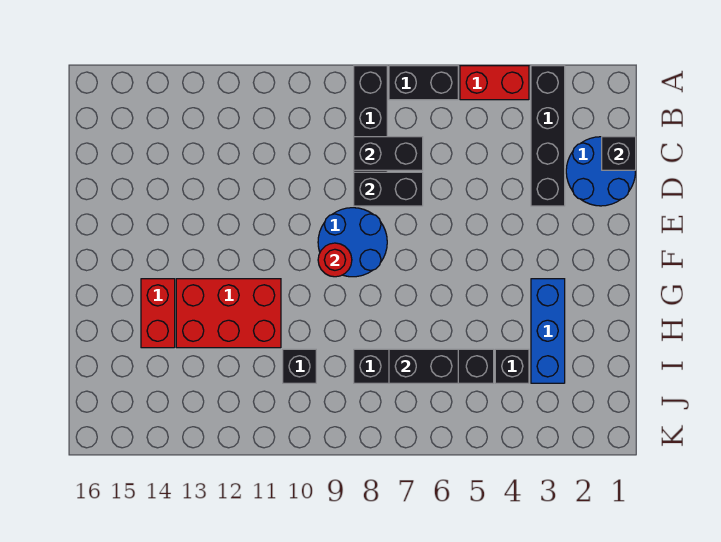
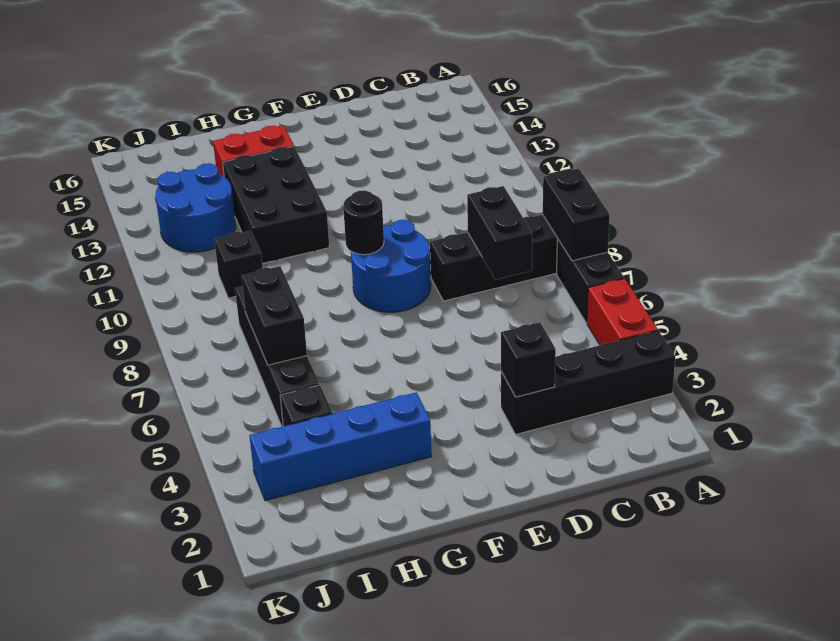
blue 2x2 round brick [566,137,635,206] -> blue 2x2 round brick moved to [156,163,236,252]
black 1x1 brick [602,137,636,170] -> black 1x1 brick moved to [501,322,556,397]
black 1x2 brick [354,172,423,206] -> black 1x2 brick moved to [543,168,610,261]
red 1x1 round brick [318,243,352,277] -> black 1x1 round brick [343,190,384,255]
blue 1x3 brick [531,279,565,383] -> blue 1x4 brick [249,392,432,501]
red 2x3 brick [176,279,281,348] -> black 2x3 brick [223,146,329,264]

